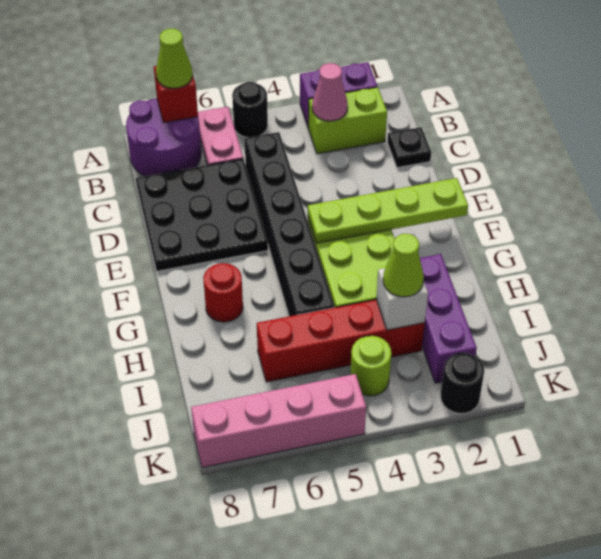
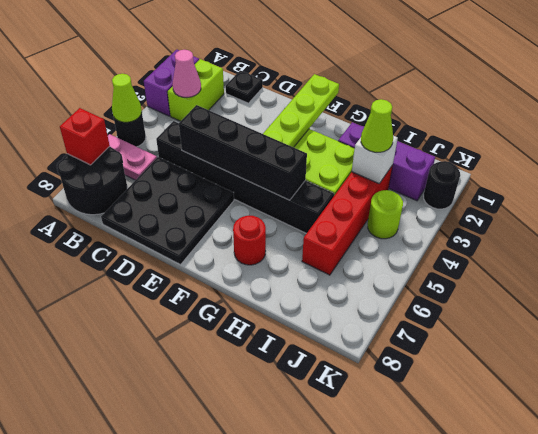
purple 2x2 round brick [126,98,201,176] -> black 2x2 round brick [57,147,127,215]
lime 1x1 cone [156,29,192,88] -> lime 1x1 cone moved to [112,74,142,122]
none -> black 1x4 brick [179,105,307,200]
pink 1x4 brick [191,374,366,468] -> none

